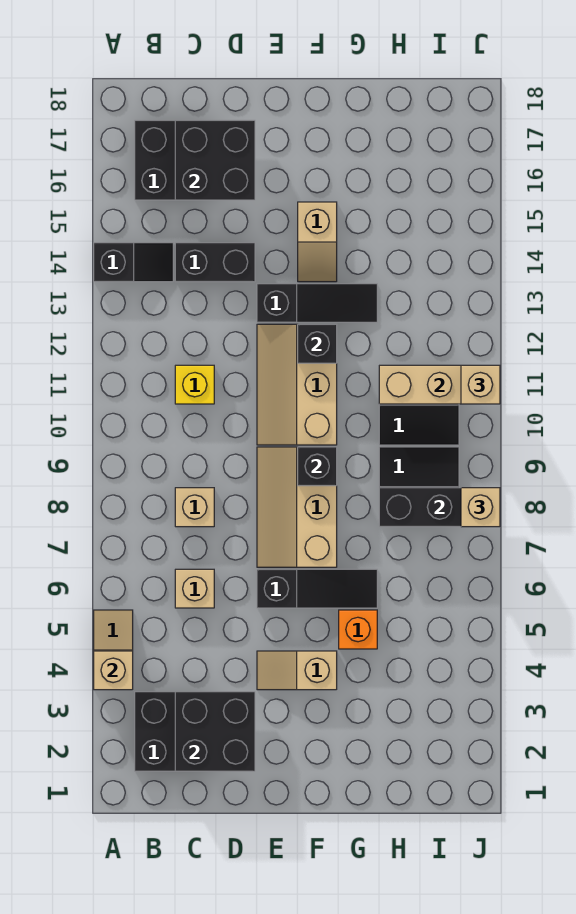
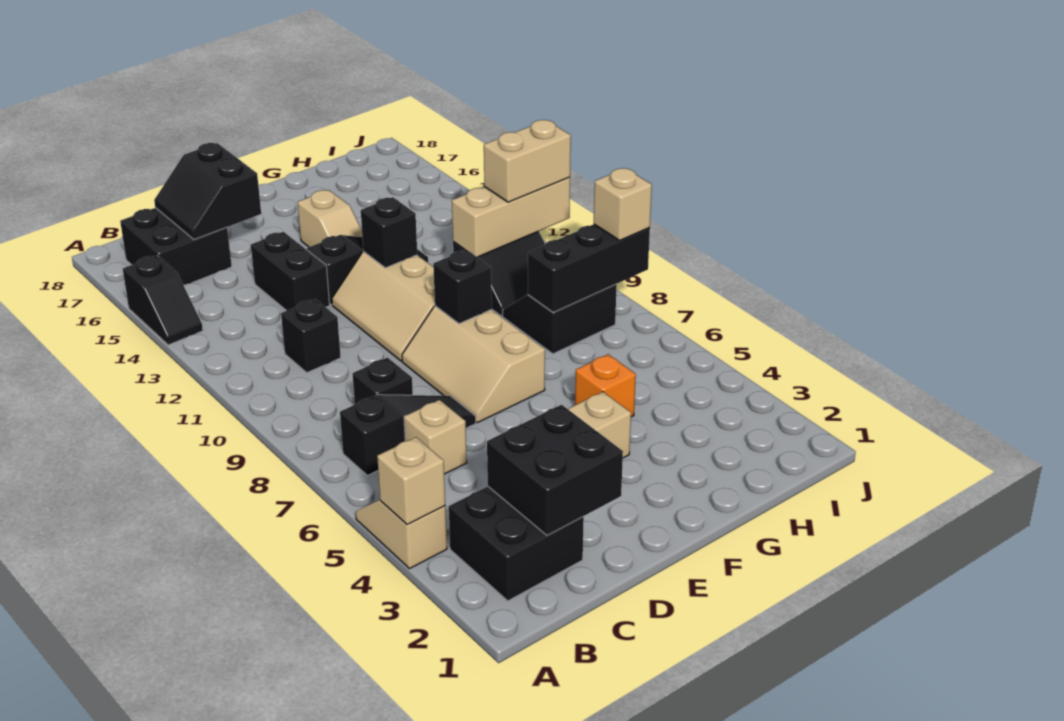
black 1x2 slope [94,243,173,282] -> black 1x2 slope turned to [123,255,203,345]
tan 1x1 brick [175,488,214,527] -> black 1x1 brick [353,358,413,405]
yellow 1x1 brick [175,365,214,404] -> black 1x1 brick [281,299,341,372]
black 1x2 brick [175,243,255,282] -> black 1x2 brick turned to [251,232,330,311]
black 2x2 brick [175,120,255,200] -> black 2x2 slope [154,143,261,239]
black 1x3 slope [257,569,377,608] -> black 1x3 slope moved to [340,395,476,475]
tan 1x1 brick [461,365,500,404] -> tan 1x2 brick [484,120,571,202]

